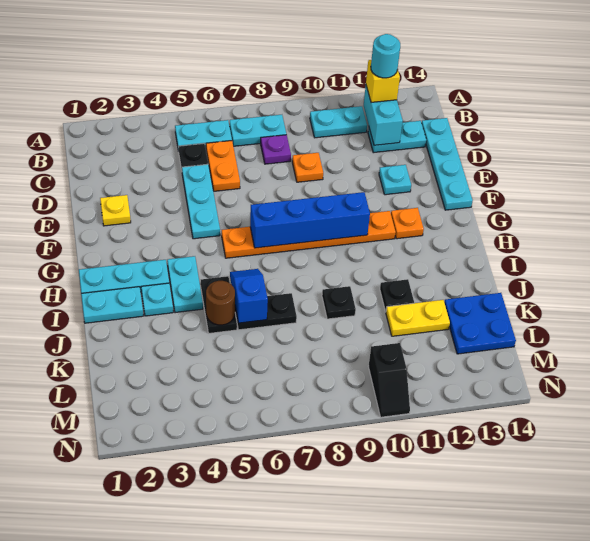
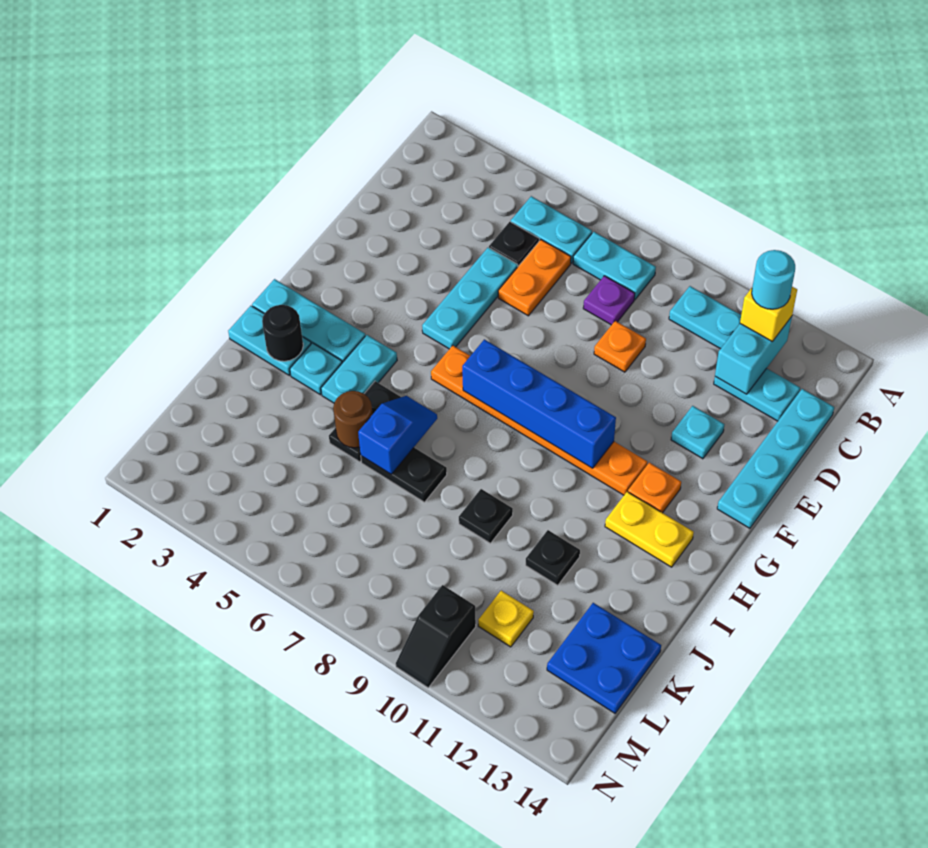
yellow 1x1 plate [100,195,131,226] -> yellow 1x1 plate moved to [478,591,534,647]
none -> black 1x1 round brick [262,305,303,361]
yellow 1x2 plate [386,300,450,336] -> yellow 1x2 plate moved to [605,492,694,567]

